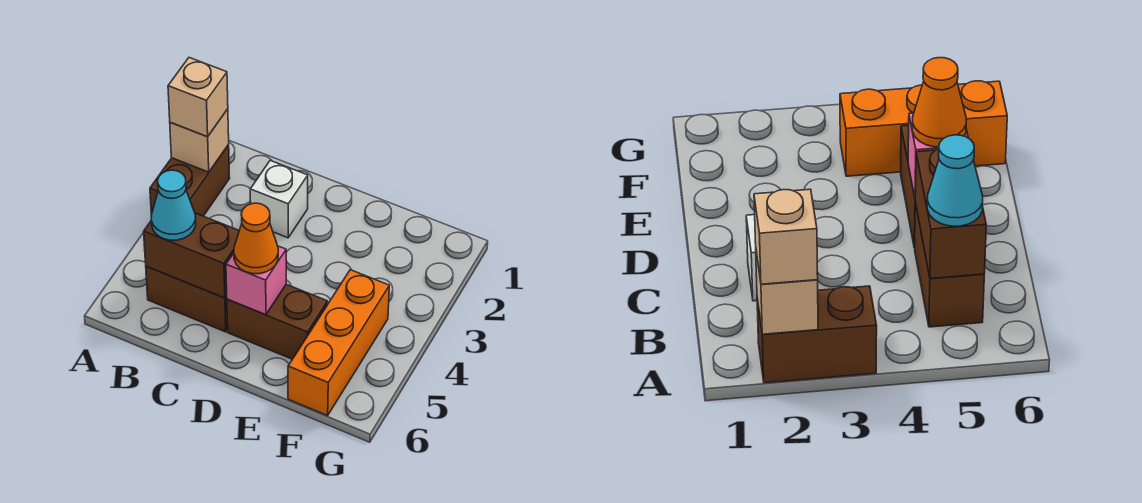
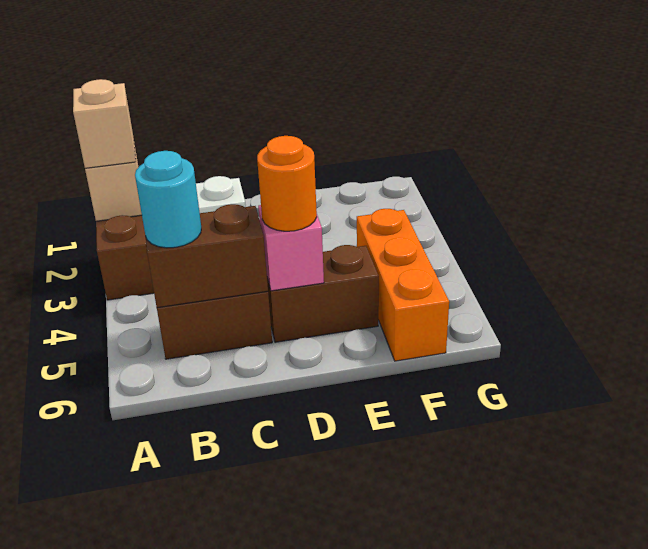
cyan 1x1 cone [151,170,196,240] -> cyan 1x1 round brick [135,151,201,248]
orange 1x1 cone [234,203,278,274] -> orange 1x1 round brick [257,136,317,231]

